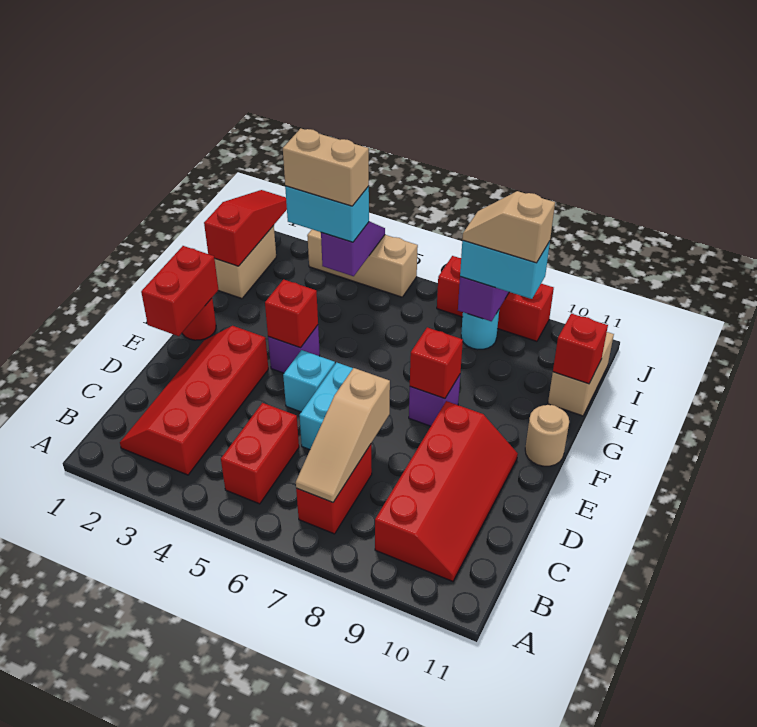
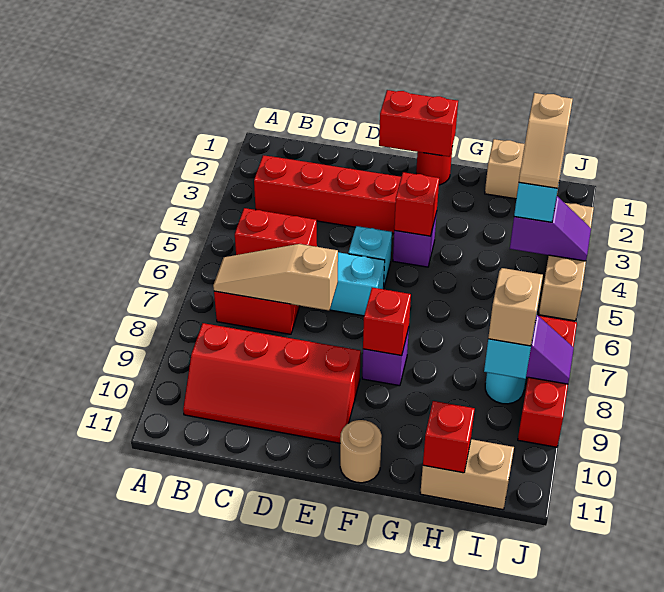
red 1x3 slope [204,190,287,266] -> none
tan 1x2 brick [283,128,369,206] -> tan 1x2 slope [519,93,573,188]

